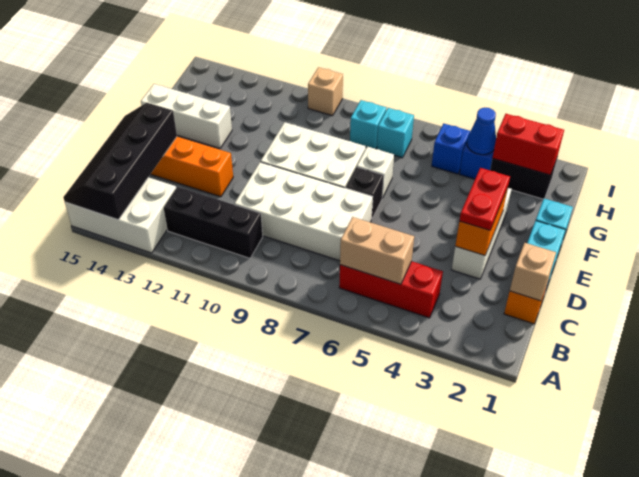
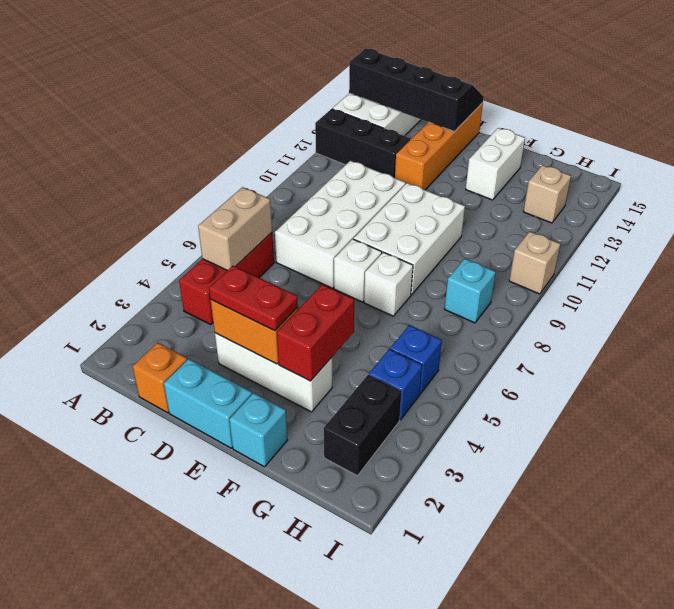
black 1x3 brick [164,187,263,258] -> black 1x3 brick turned to [315,109,410,178]
tan 1x1 brick [510,243,556,301] -> tan 1x1 brick moved to [523,165,571,223]
black 1x1 brick [346,167,384,218] -> white 1x1 brick [334,239,382,302]
white 1x3 brick [141,84,232,148] -> white 1x2 brick [466,128,525,200]
red 1x2 brick [492,114,564,175] -> red 1x2 brick moved to [277,284,354,381]
blue 1x1 cone [467,108,496,155] -> none
cyan 1x1 brick [377,108,414,158] -> none

